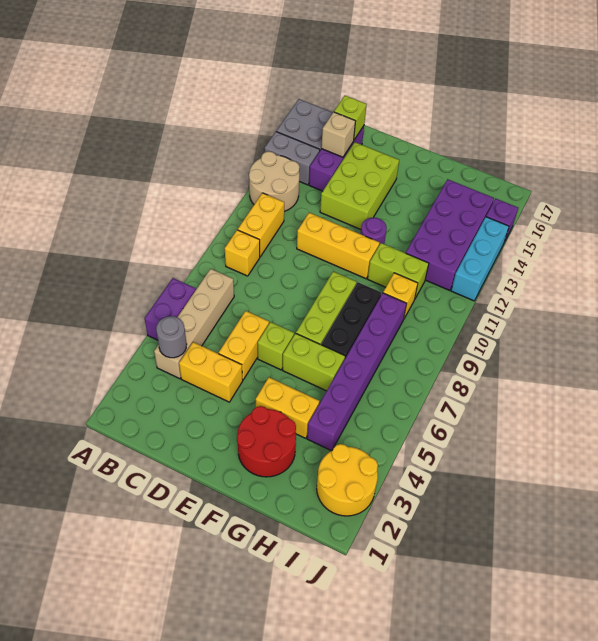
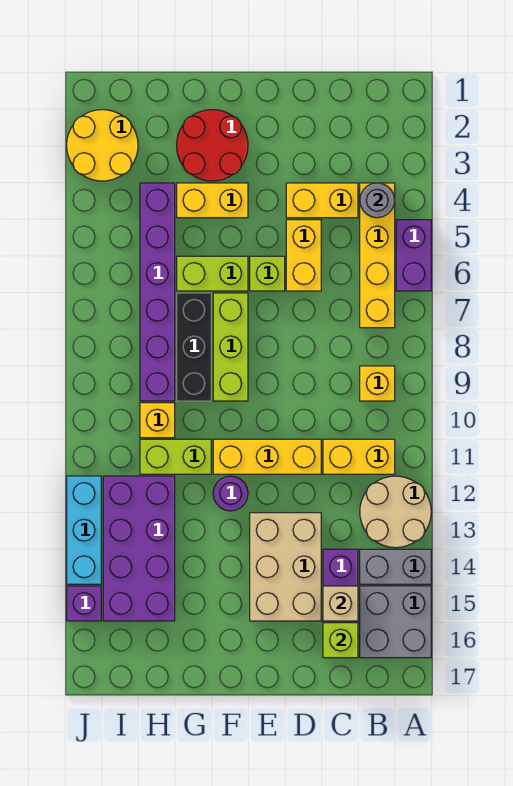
tan 1x4 brick [154,269,234,379] -> yellow 1x4 brick [360,183,395,328]
yellow 1x2 brick [238,193,284,257] -> yellow 1x2 brick turned to [323,439,395,474]
lime 2x3 brick [320,142,399,229] -> tan 2x3 brick [250,513,321,621]

